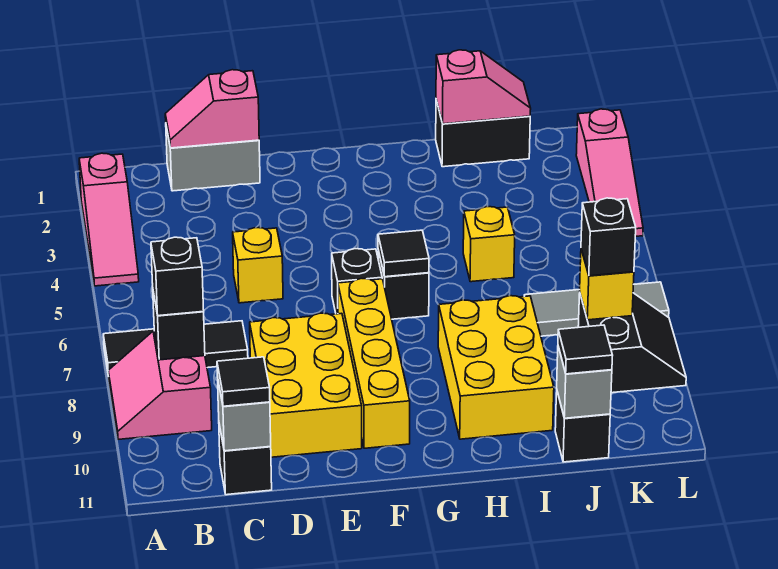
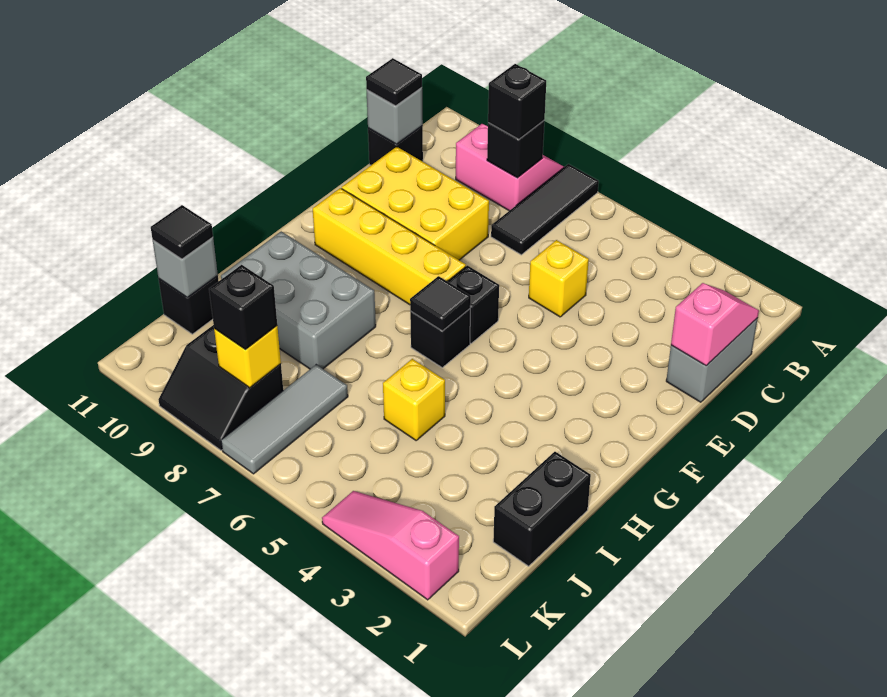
pink 1x3 slope [79,153,139,286] -> none
yellow 2x3 brick [438,296,554,439] -> grey 2x3 brick [221,231,376,369]
pink 1x2 slope [436,50,531,124] -> none

